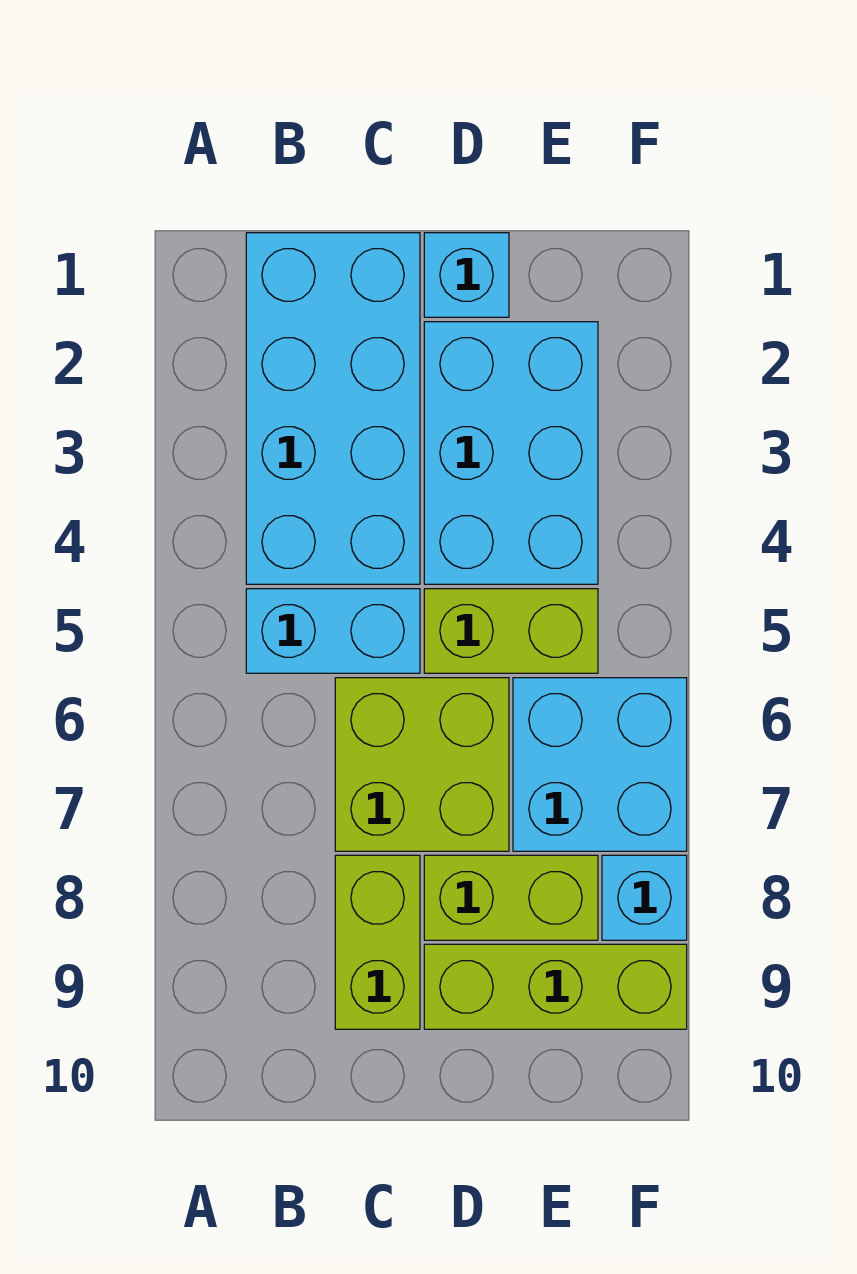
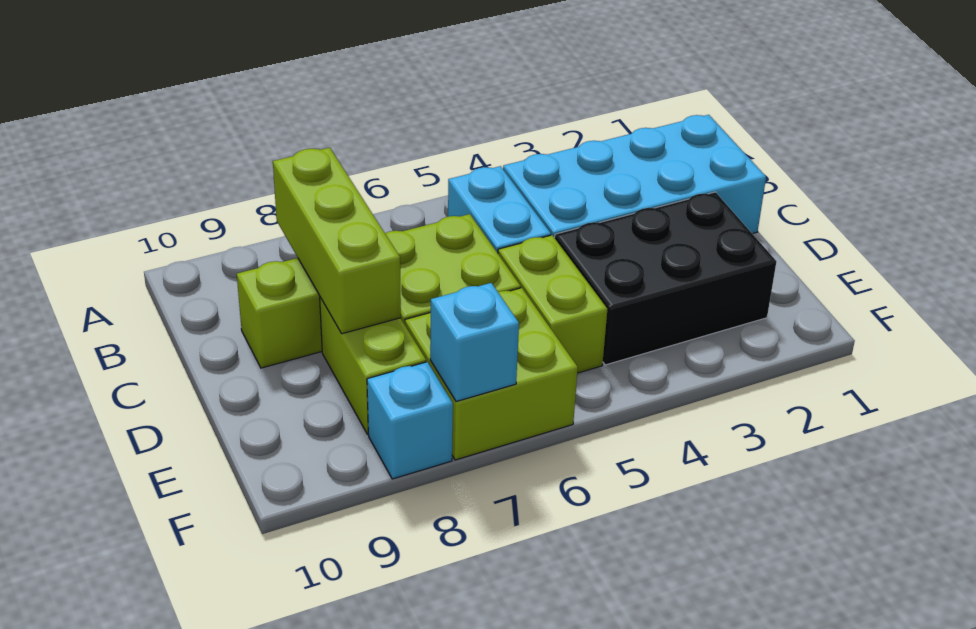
cyan 1x1 brick [424,233,509,317] -> cyan 1x1 brick moved to [430,283,519,402]
cyan 2x3 brick [424,322,598,584] -> black 2x3 brick [555,192,776,365]
lime 1x3 brick [424,944,687,1029] -> lime 1x3 brick moved to [273,148,401,334]
cyan 2x2 brick [513,678,687,851] -> lime 2x2 brick [405,288,578,460]

